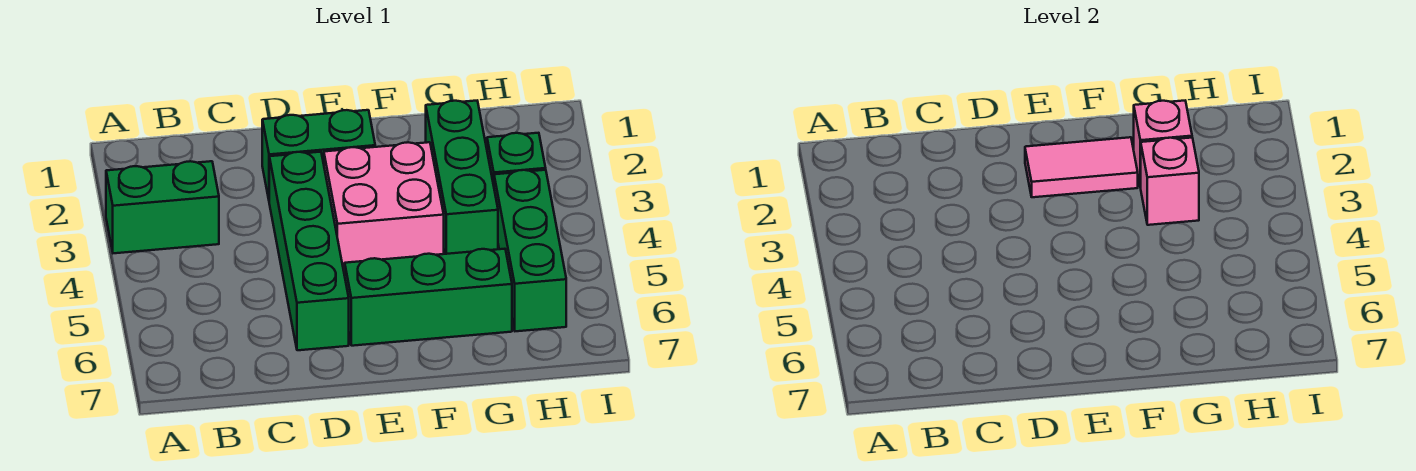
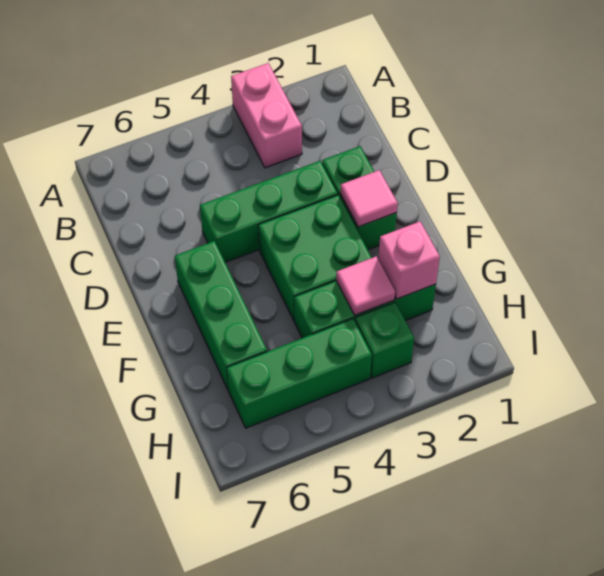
green 1x2 brick [106,161,219,253] -> pink 1x2 brick [231,63,302,168]
green 1x4 brick [269,152,349,350] -> green 1x3 brick [200,161,338,262]
pink 1x2 tile [1025,137,1138,197] -> pink 1x1 tile [340,170,398,227]
pink 2x2 brick [324,142,444,271] -> green 2x2 brick [258,195,372,320]
pink 1x1 brick [1141,138,1199,225] -> pink 1x1 tile [336,256,395,315]

